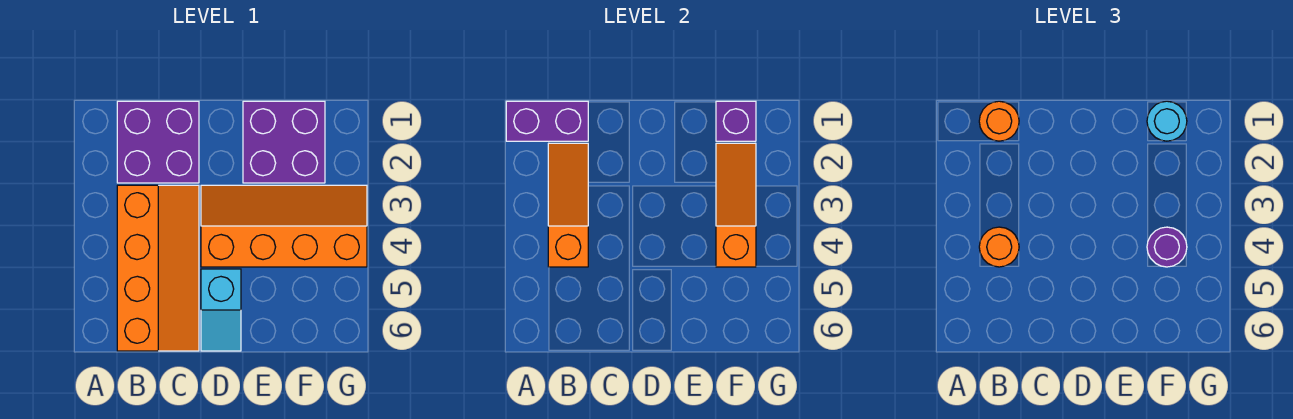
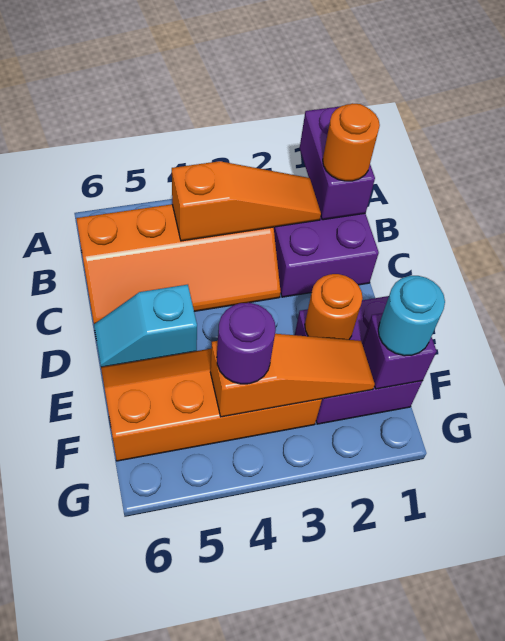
orange 1x1 round brick [979,227,1019,267] -> orange 1x1 round brick moved to [305,274,363,340]
orange 2x4 slope [201,185,367,267] -> orange 2x4 slope turned to [101,349,322,461]

